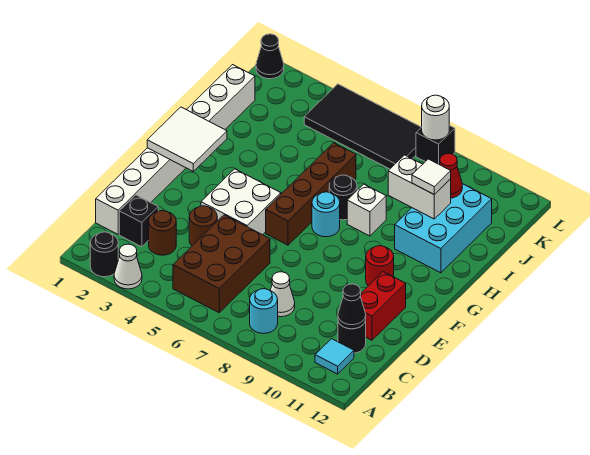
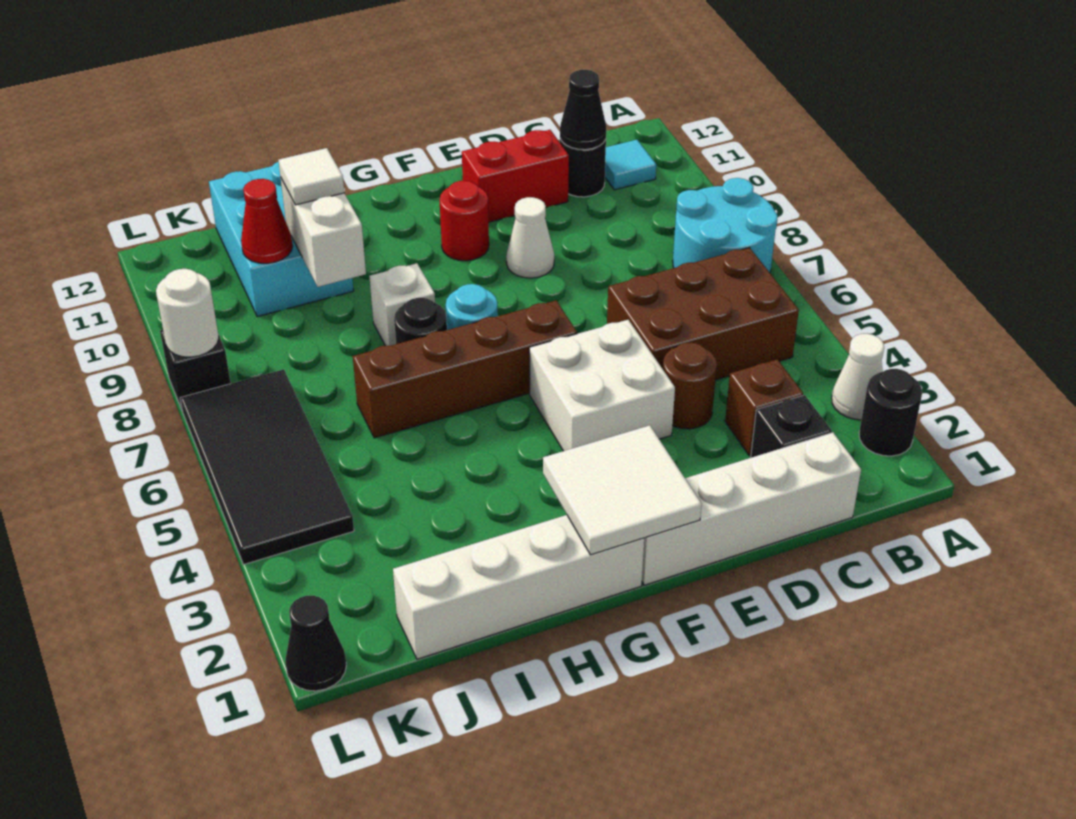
cyan 1x1 round brick [250,289,278,334] -> cyan 2x2 round brick [673,178,778,273]
brown 1x1 round brick [149,210,176,255] -> brown 1x1 brick [725,359,803,456]
white 1x1 cone [270,272,295,317] -> white 1x1 cone moved to [506,197,554,278]
cyan 2x3 brick [395,184,492,273] -> cyan 2x3 brick turned to [209,162,354,317]

